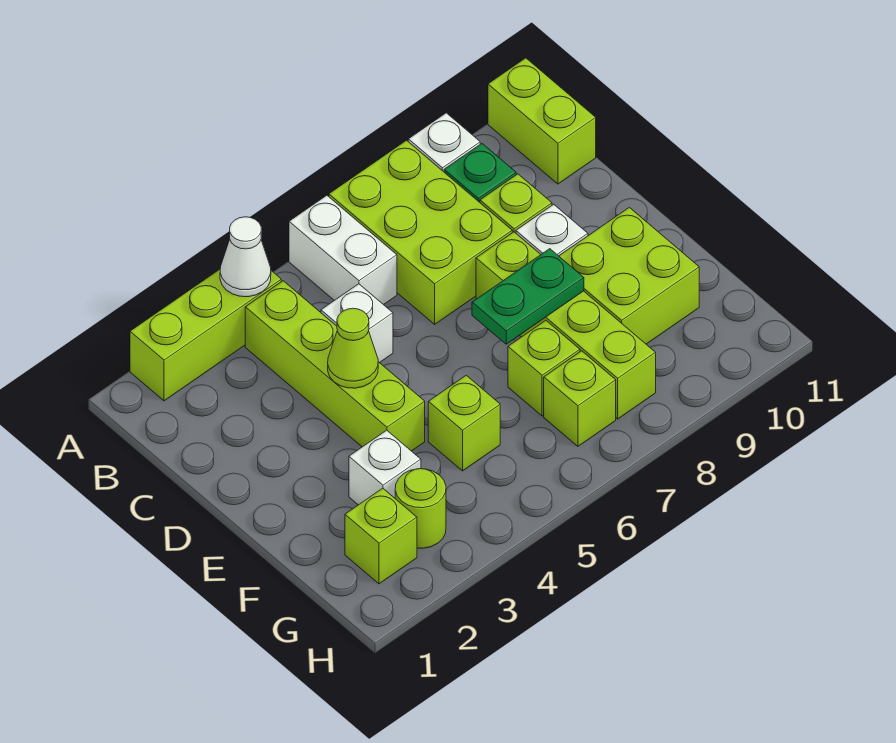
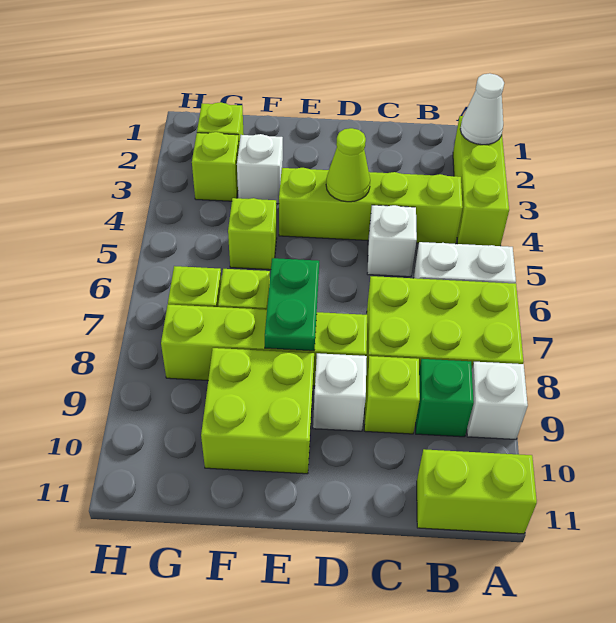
white 1x1 cone [220,217,271,297] -> white 1x1 cone moved to [460,73,504,145]
lime 1x1 round brick [395,469,446,548] -> lime 1x1 brick [192,132,239,201]

